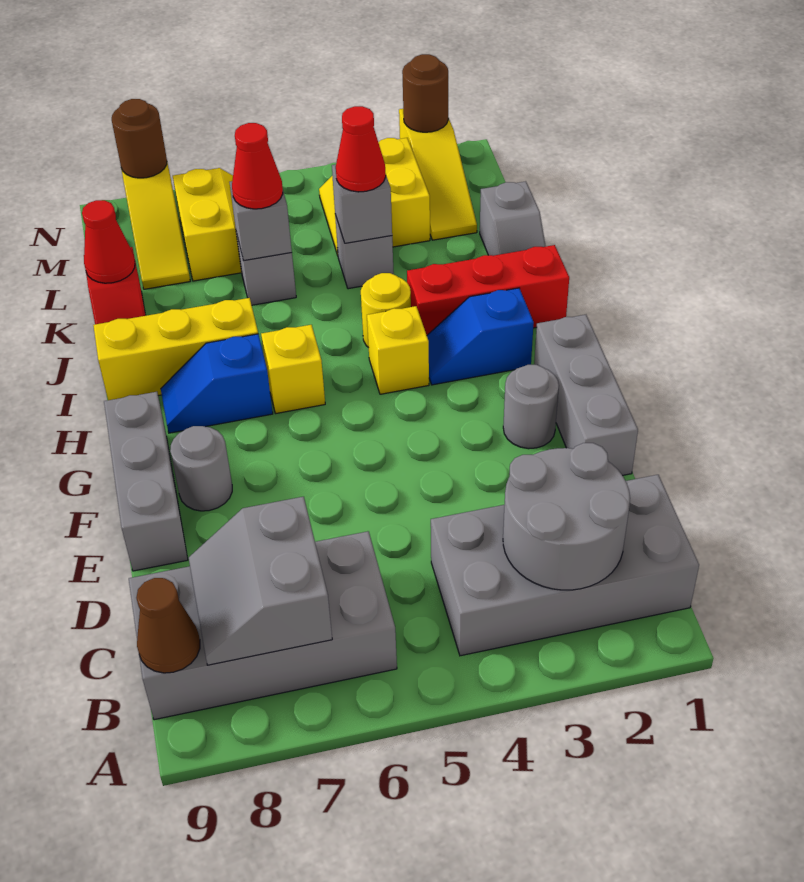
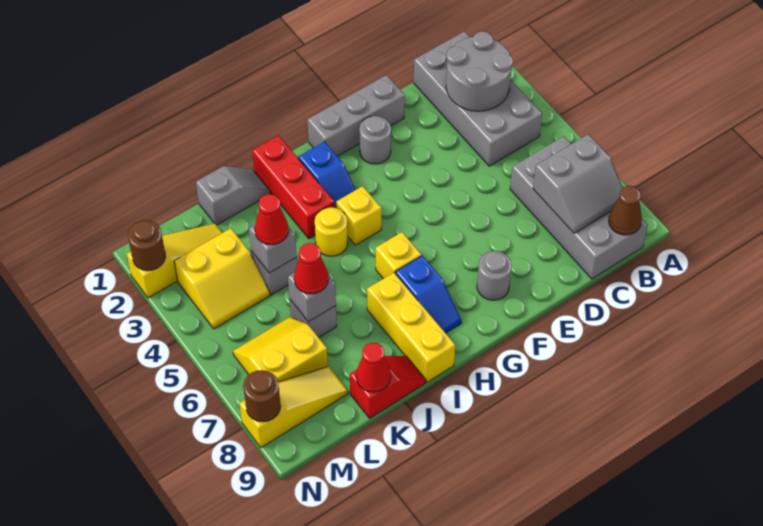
grey 1x3 brick [104,392,188,571] -> none

